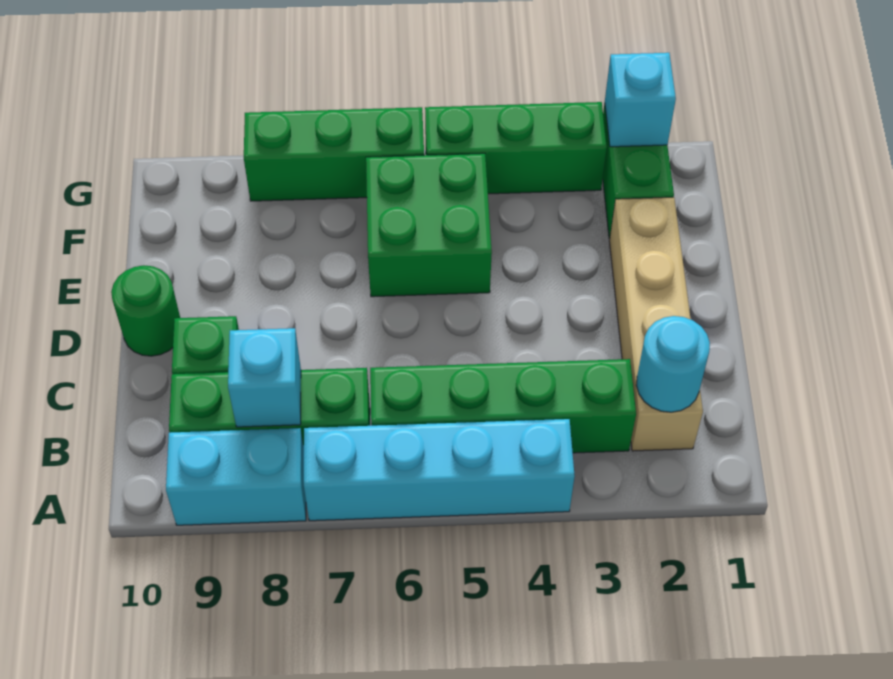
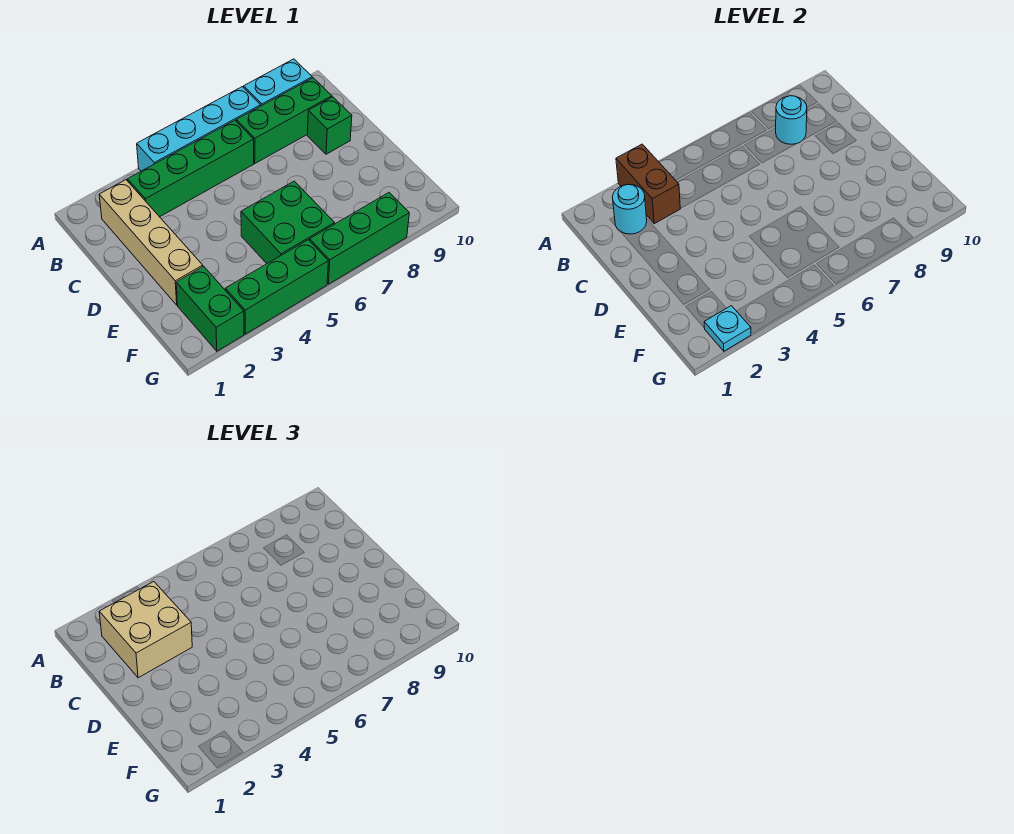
none -> brown 1x2 brick [616,144,681,224]
none -> tan 2x2 brick [99,582,192,678]
cyan 1x1 brick [228,328,301,427] -> cyan 1x1 round brick [775,96,807,144]
green 1x1 round brick [111,265,180,356] -> none
cyan 1x1 brick [605,53,676,147] -> cyan 1x1 plate [704,306,751,351]

